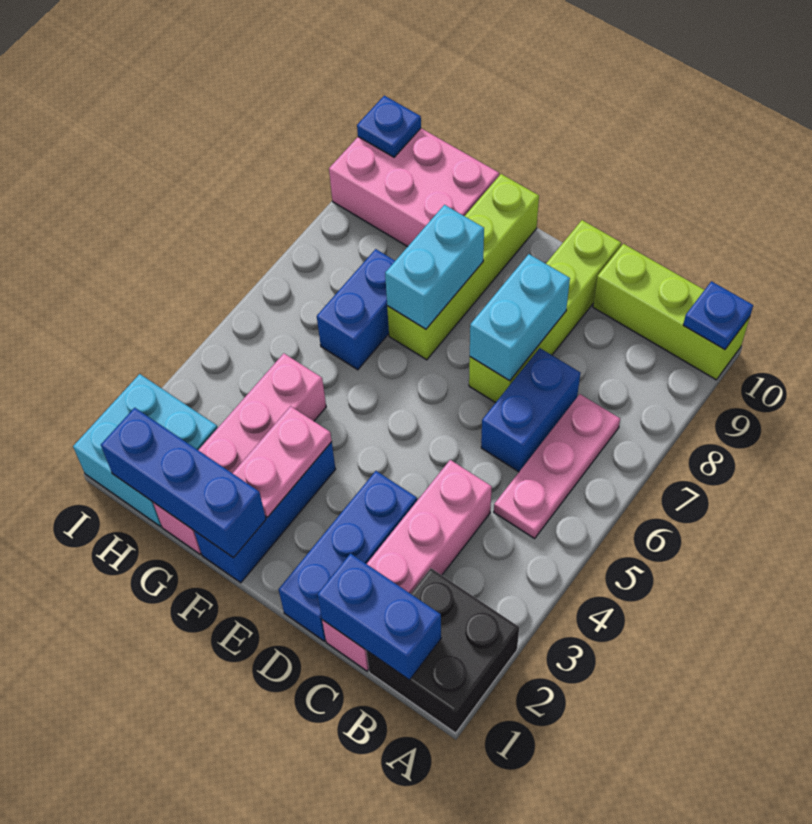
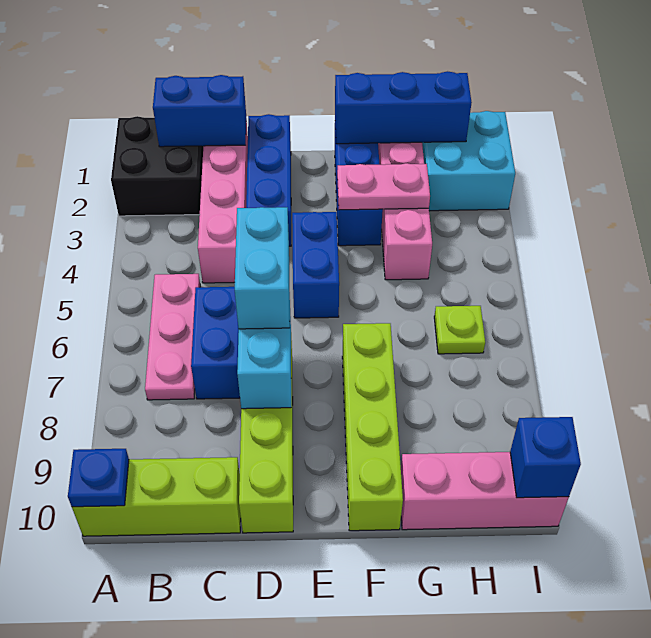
pink 1x2 plate [233,406,332,517] -> pink 1x2 plate turned to [337,163,430,210]
cyan 1x2 brick [385,205,484,329] -> cyan 1x2 brick moved to [235,207,290,329]
blue 1x2 brick [317,249,395,370] -> blue 1x2 brick moved to [292,212,339,318]
pink 2x3 brick [329,128,499,247] -> pink 1x3 brick [401,452,569,530]
none -> lime 1x1 plate [434,306,485,354]
blue 1x1 plate [357,96,421,157] -> blue 1x1 brick [510,417,581,498]

